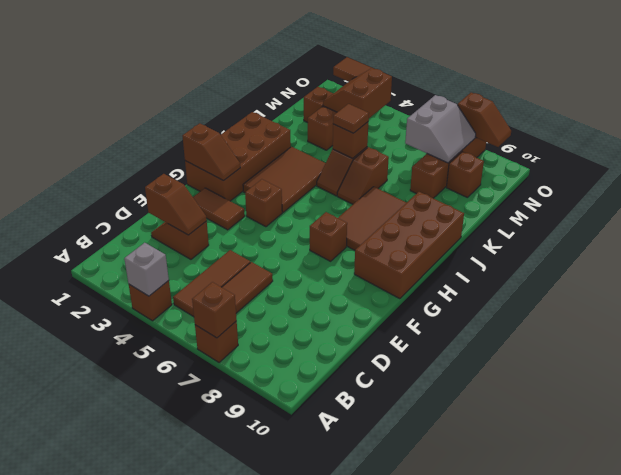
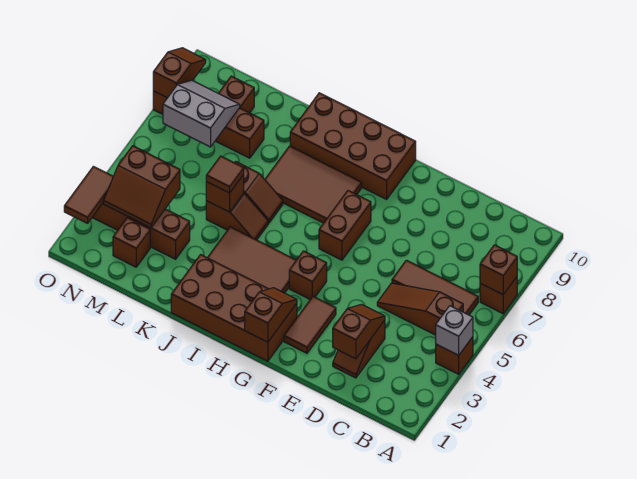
brown 1x3 tile [173,250,250,317] -> brown 1x3 slope [377,283,463,335]
brown 1x1 brick [310,212,347,261] -> brown 1x2 brick [319,191,371,260]

